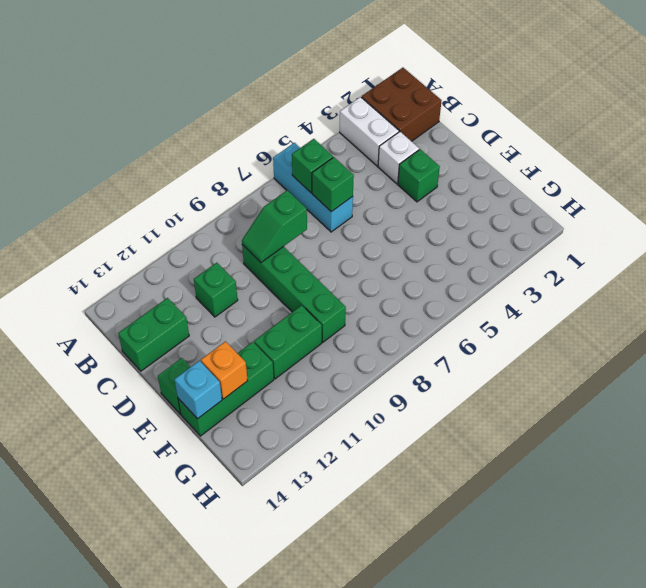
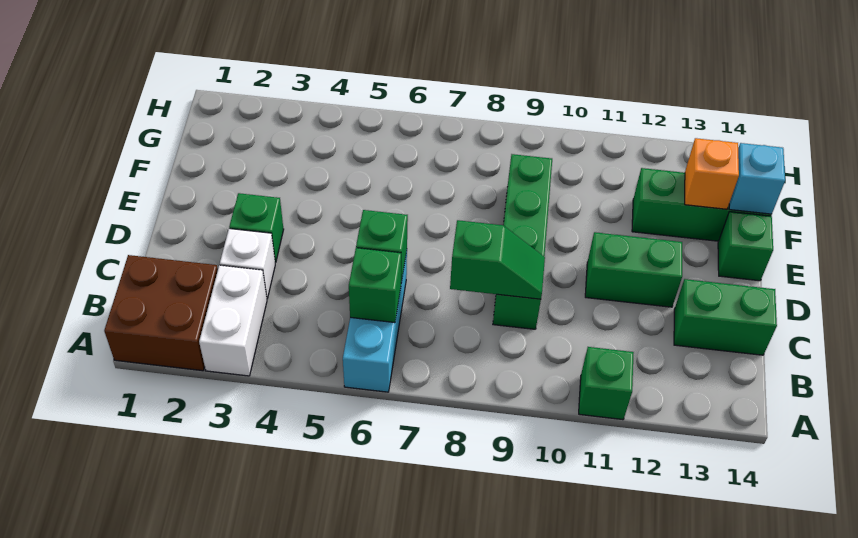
green 1x1 brick [194,263,238,317] -> green 1x1 brick moved to [579,347,634,420]
green 1x2 brick [254,305,322,379] -> green 1x2 brick moved to [585,232,682,307]

